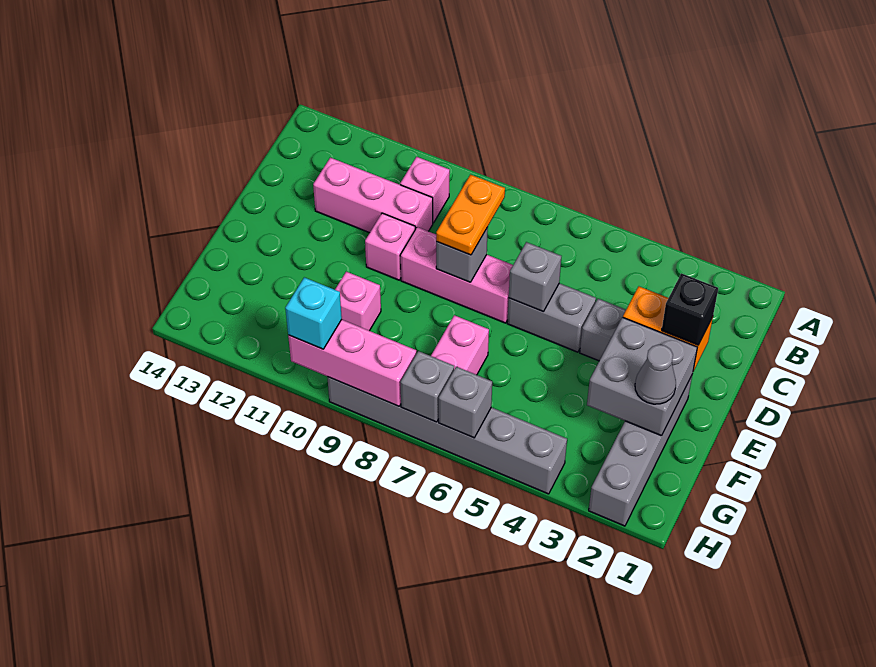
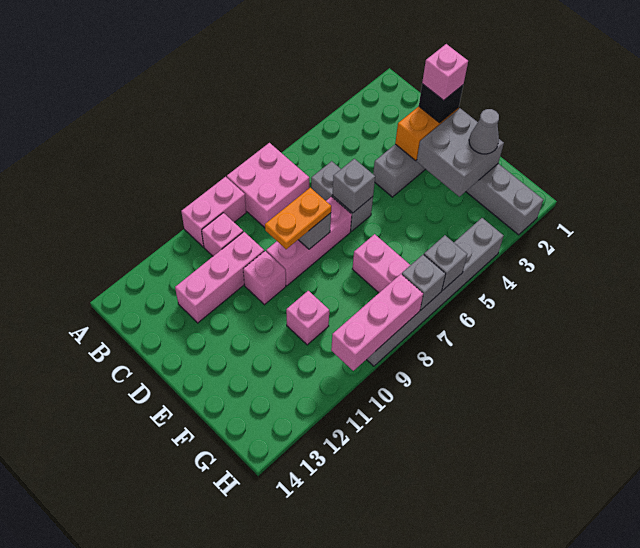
none -> pink 2x2 brick [227,143,309,228]
none -> pink 1x2 brick [181,177,246,247]
orange 1x2 plate [436,175,505,255] -> orange 1x2 plate turned to [265,188,331,249]
none -> pink 1x1 brick [422,44,468,100]
grey 1x2 brick [507,283,596,352] -> grey 1x2 brick turned to [311,161,373,231]
cyan 1x1 brick [285,277,342,349] -> none

